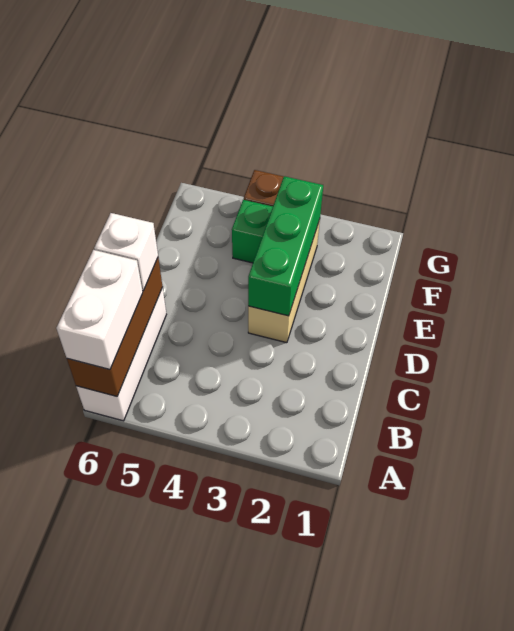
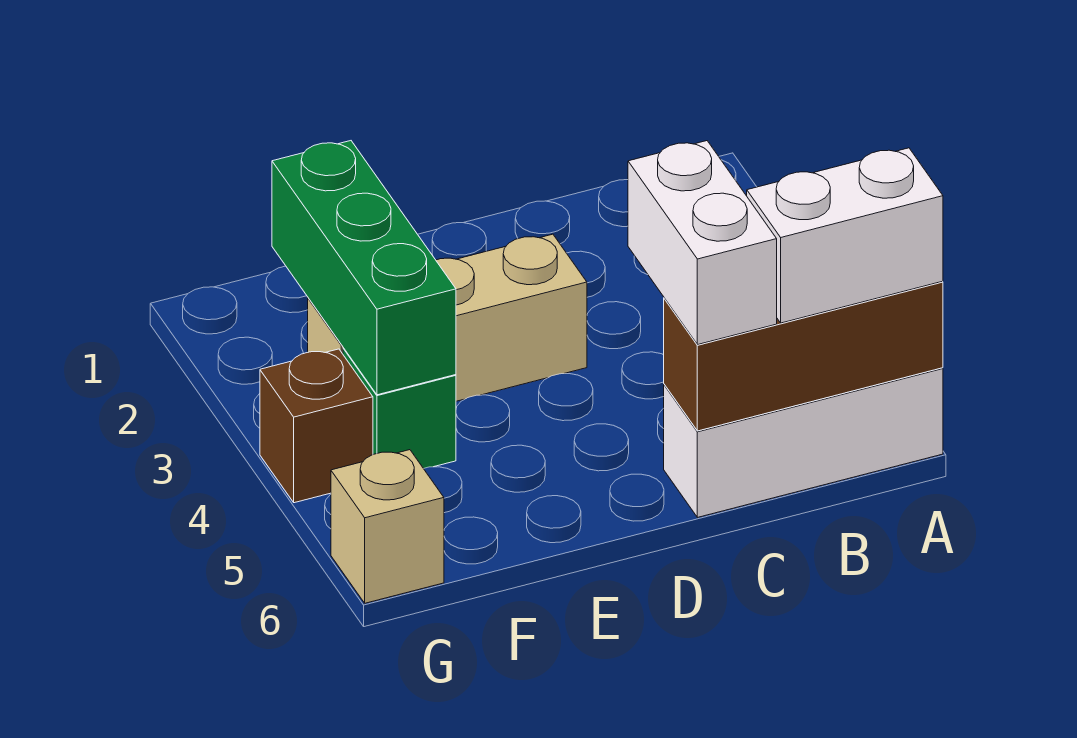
white 1x1 brick [94,213,158,291] -> white 1x2 brick [628,141,777,345]
green 1x3 brick [248,176,323,316] -> green 1x3 brick turned to [272,141,456,395]
none -> tan 1x1 brick [331,450,444,603]

